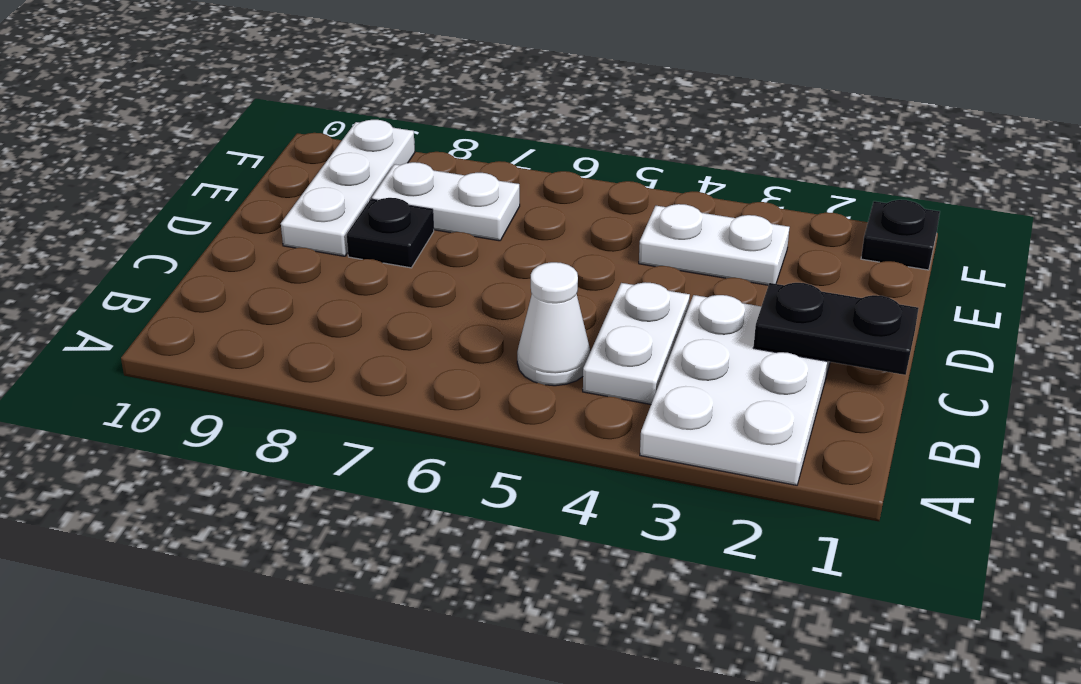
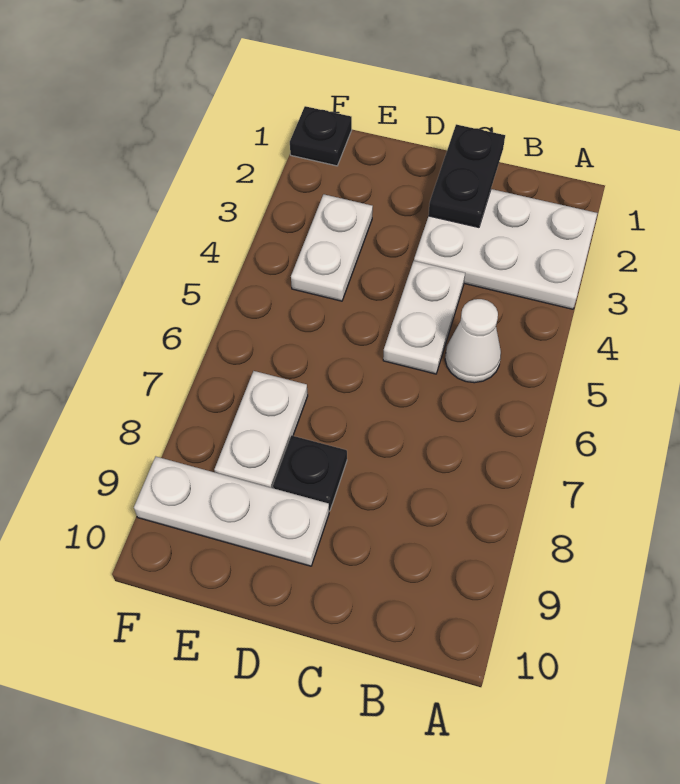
white 1x2 plate [583,282,690,404] -> white 1x2 plate turned to [383,261,465,374]

